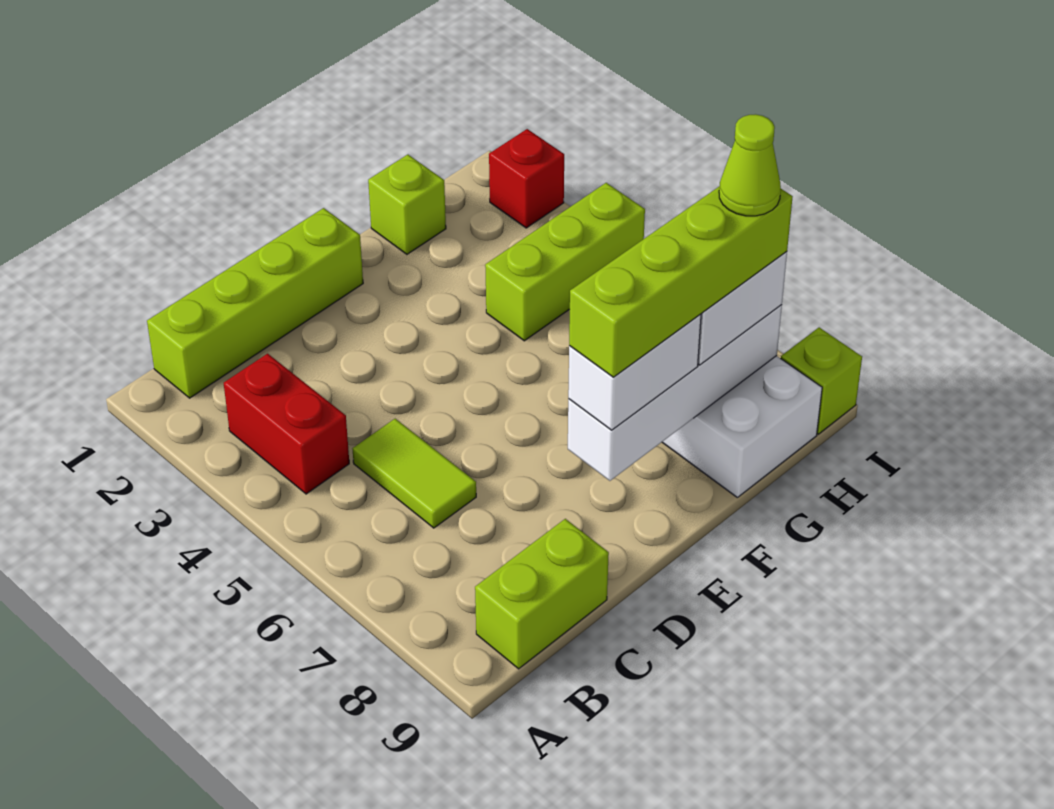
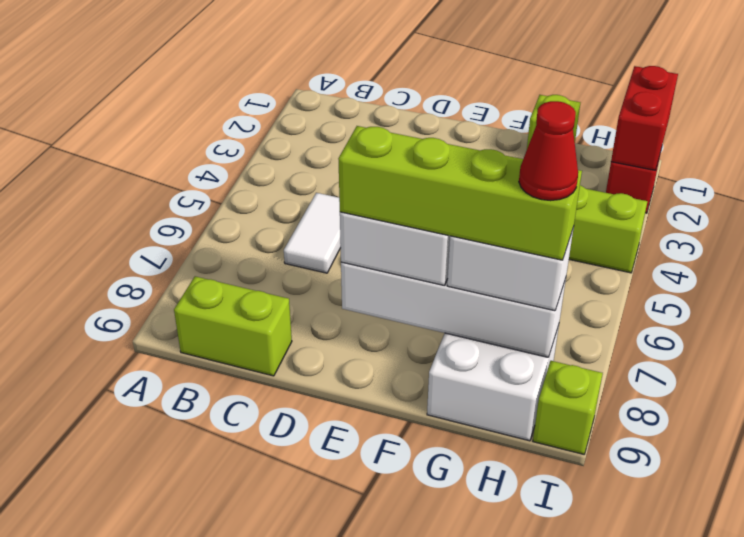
lime 1x4 brick [147,208,363,398] -> none
red 1x2 brick [224,354,349,494] -> red 1x2 brick moved to [611,66,678,170]
lime 1x2 tile [353,419,476,528] -> white 1x2 tile [284,193,341,273]
lime 1x1 cone [719,114,781,216] -> red 1x1 cone [519,101,578,201]

